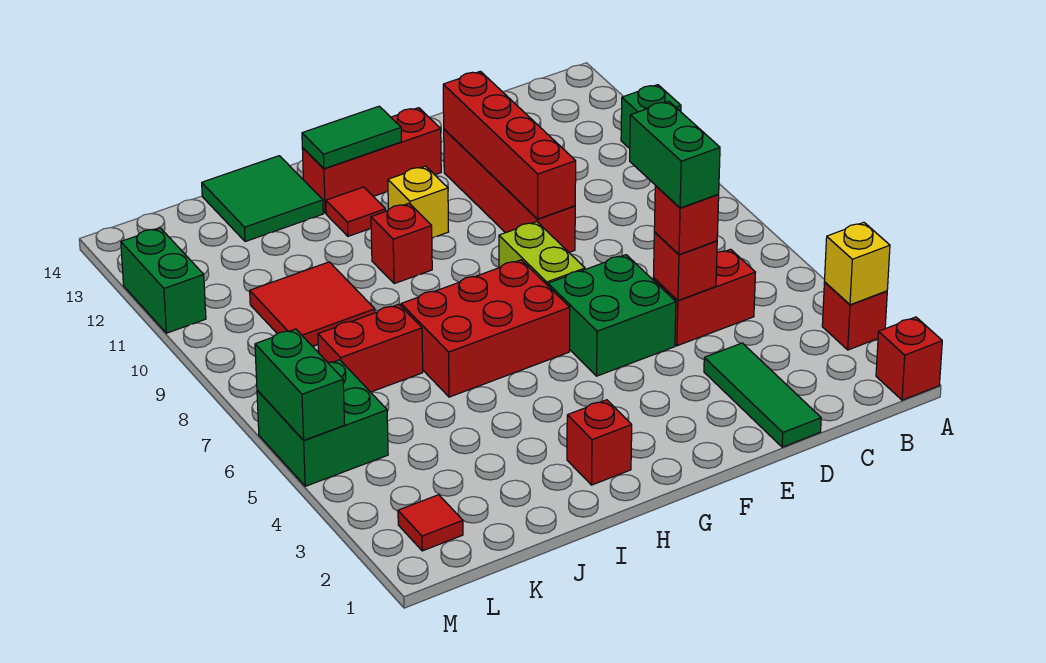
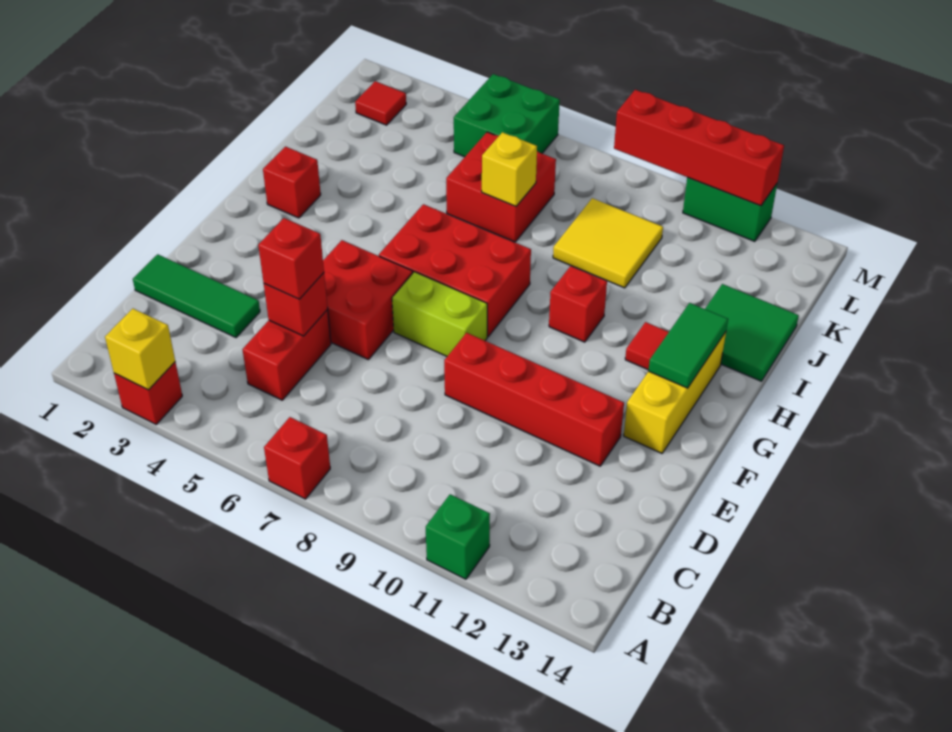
red 1x1 brick [876,317,942,400] -> red 1x1 brick moved to [264,417,330,499]
green 1x2 brick [630,101,720,208] -> none
green 2x2 brick [548,255,676,376] -> red 2x2 brick [323,240,413,360]
red 1x4 brick [443,71,576,219] -> red 1x4 brick moved to [614,90,784,206]
red 1x3 brick [302,108,441,213] -> yellow 1x3 brick [624,332,726,453]
red 2x3 brick [401,260,570,397] -> red 2x3 brick turned to [379,204,531,337]
yellow 1x1 brick [388,166,449,238] -> yellow 1x1 brick moved to [482,132,537,206]
red 1x2 brick [318,304,423,392] -> red 2x2 brick [446,132,556,242]
red 2x2 tile [250,262,375,346] -> yellow 2x2 tile [553,198,663,288]
green 1x2 brick [255,329,345,440] -> none

